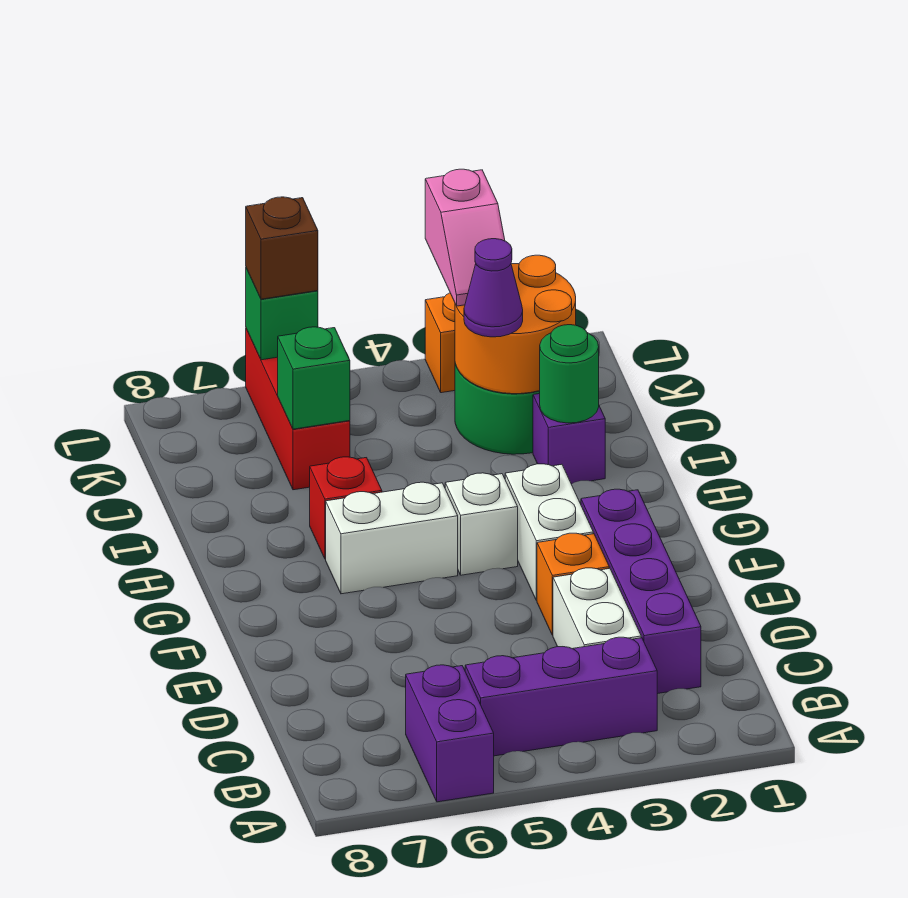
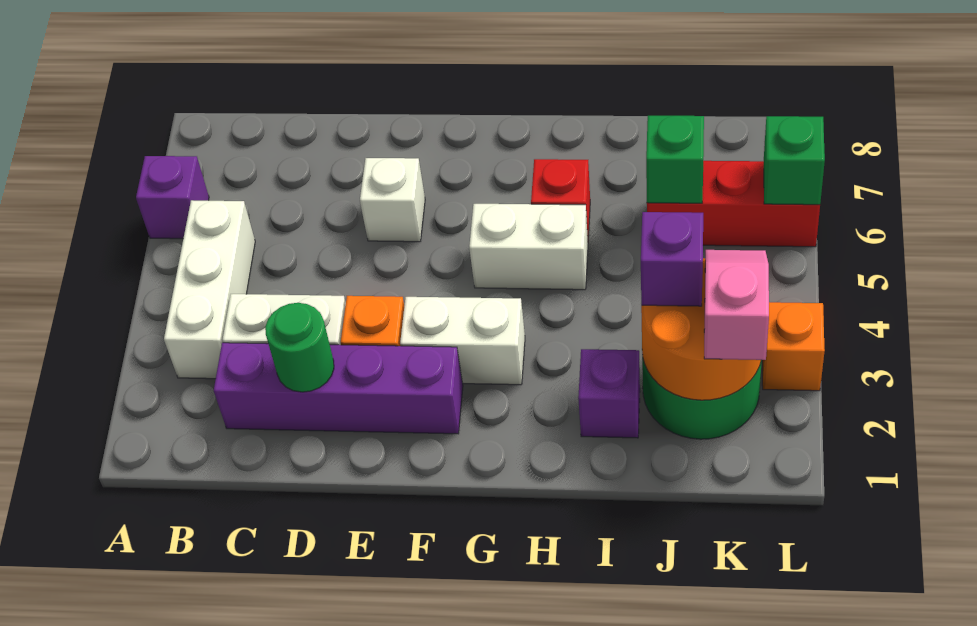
purple 1x2 brick [406,665,494,802] -> purple 1x1 brick [136,156,209,239]
purple 1x3 brick [465,637,657,756] -> white 1x3 brick [164,200,255,379]
white 1x1 brick [445,473,518,575] -> white 1x1 brick moved to [360,158,425,242]
white 1x2 brick [326,482,458,594] -> white 1x2 brick turned to [469,204,588,290]
green 1x1 round brick [540,325,599,423] -> green 1x1 round brick moved to [265,303,334,392]
purple 1x1 cone [464,239,523,337] -> purple 1x1 brick [641,212,703,306]
pink 1x2 slope [425,169,505,306] -> pink 1x2 slope turned to [704,250,769,360]
brown 1x1 brick [246,197,318,299] -> none

